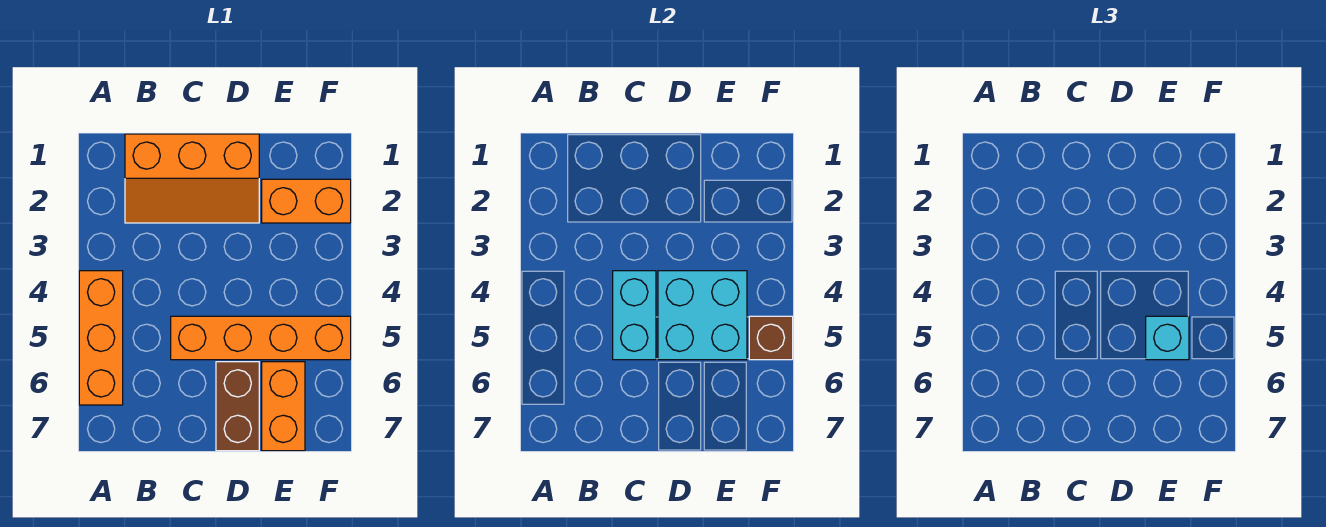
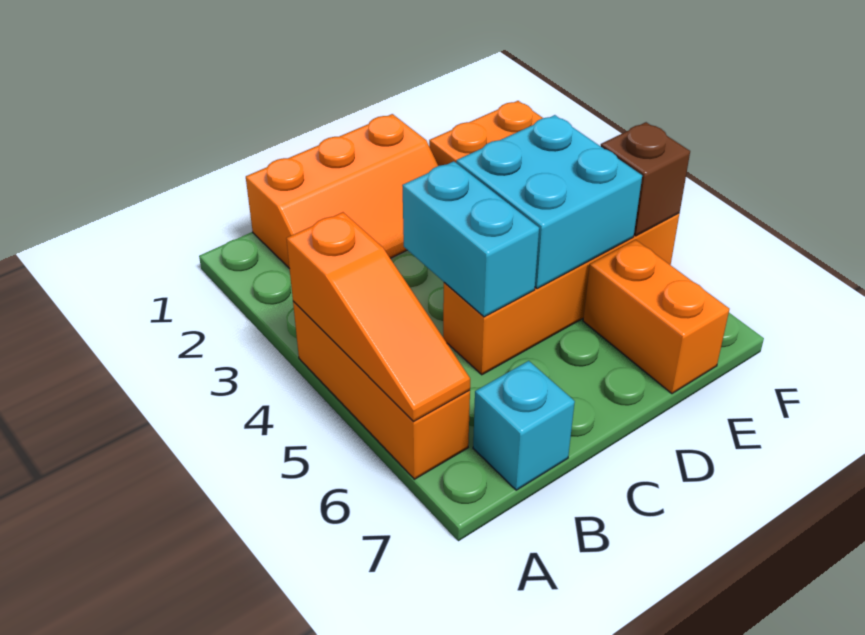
none -> orange 1x3 slope [286,212,470,421]
brown 1x2 brick [216,362,259,451] -> none
cyan 1x1 brick [1146,316,1189,360] -> cyan 1x1 brick moved to [473,361,575,490]

